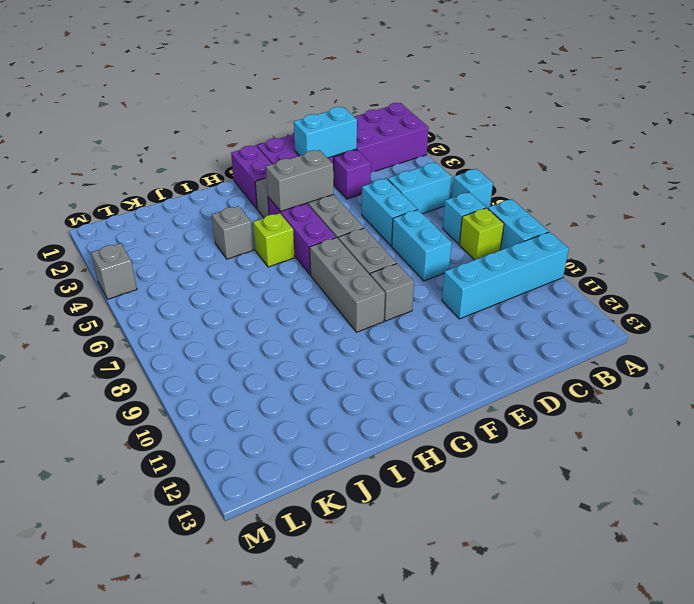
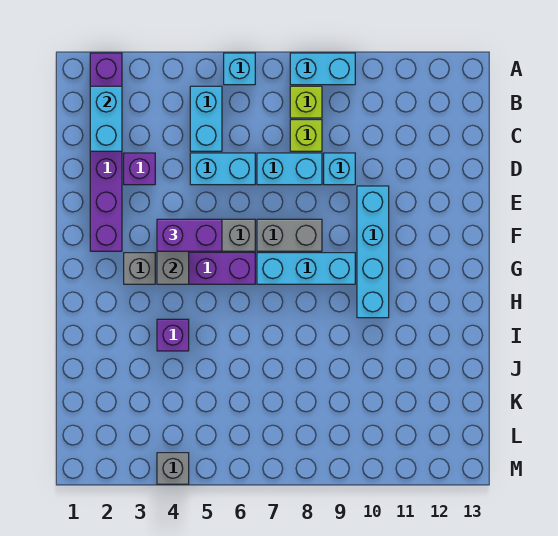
purple 2x6 brick [257,103,429,172] -> purple 1x6 brick [90,53,122,251]
cyan 1x4 brick [442,232,569,319] -> cyan 1x4 brick moved to [357,186,389,318]
cyan 1x1 brick [443,192,486,244] -> cyan 1x1 brick moved to [324,153,355,185]
cyan 1x2 brick [294,107,357,158] -> cyan 1x2 brick moved to [90,86,122,151]
grey 1x1 brick [370,264,414,321] -> none
purple 1x2 brick [231,145,272,209] -> purple 1x2 brick moved to [157,219,222,251]
grey 1x3 brick [310,238,385,332] -> cyan 1x3 brick [257,253,355,284]
lime 1x1 brick [253,213,295,267] -> lime 1x1 brick moved to [290,120,322,151]
grey 1x1 brick [212,206,253,259] -> purple 1x1 brick [157,319,189,351]

